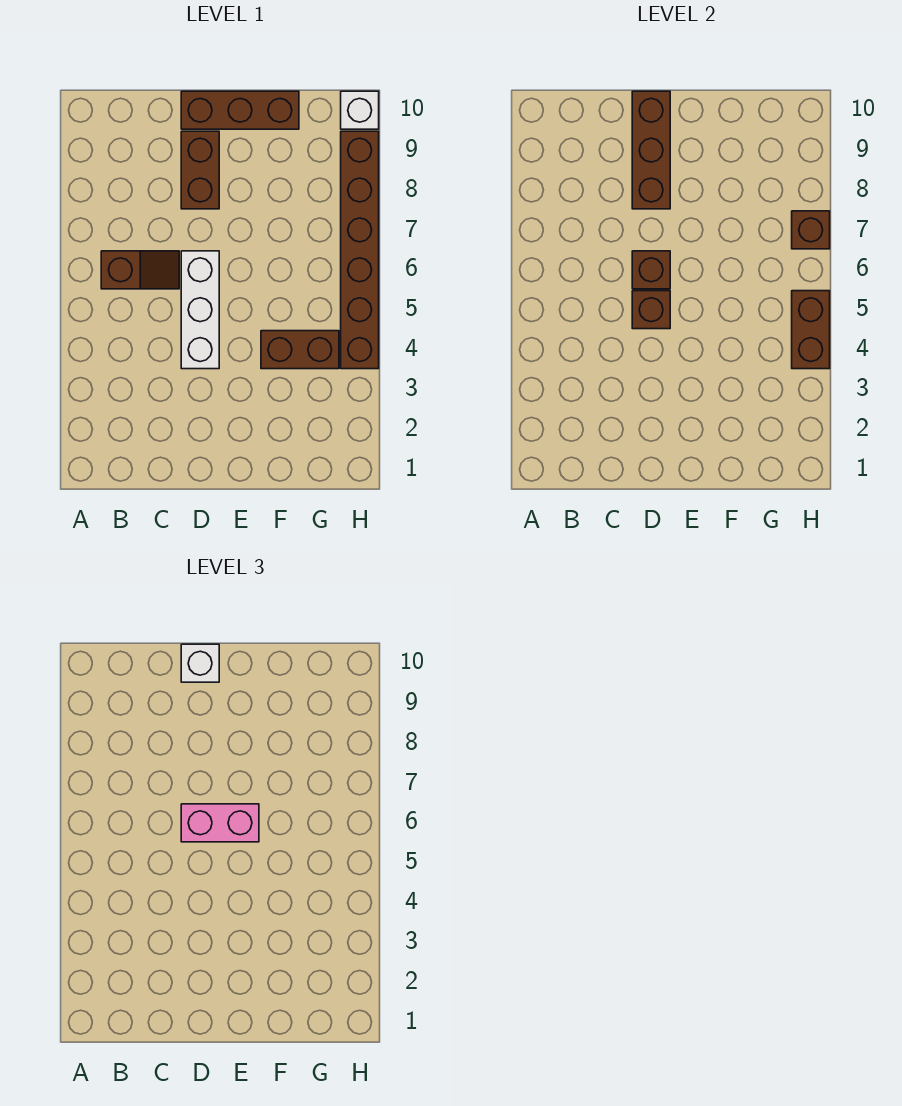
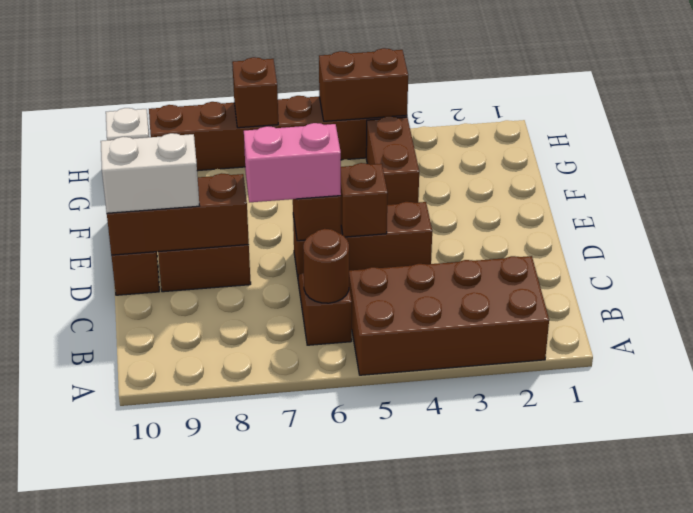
none -> brown 2x4 brick [349,256,549,375]
none -> brown 1x1 round brick [303,229,349,303]
white 1x3 brick [181,251,219,369] -> brown 1x3 brick [293,202,432,277]
pink 1x2 brick [181,804,259,842] -> pink 1x2 brick turned to [244,123,341,202]
white 1x1 brick [181,644,219,682] -> white 1x2 brick [101,133,199,213]

